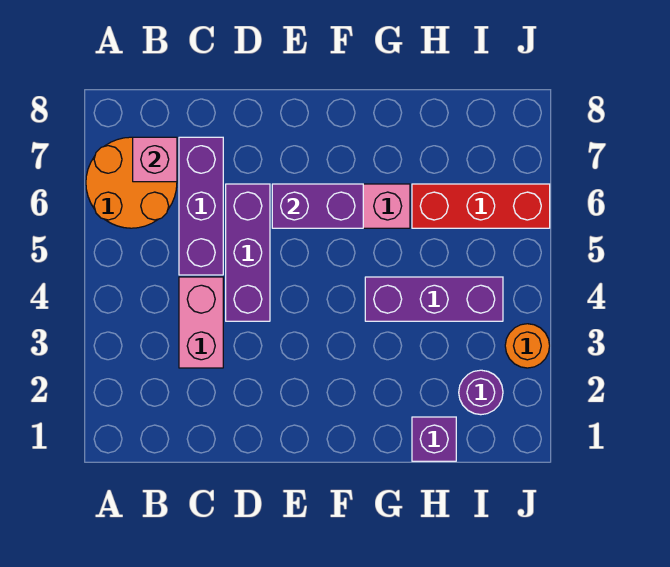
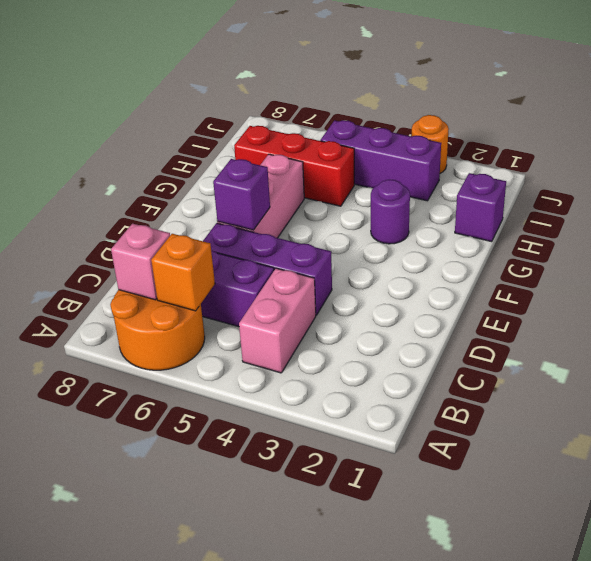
none -> orange 1x1 brick [151,234,215,311]
pink 1x2 brick [179,277,223,368] -> pink 1x2 brick turned to [239,268,316,373]
purple 1x2 brick [272,184,363,228] -> purple 1x1 brick [213,159,270,230]
purple 1x3 brick [365,277,503,321] -> purple 1x3 brick turned to [321,120,441,201]
red 1x3 brick [412,184,550,228] -> red 1x3 brick turned to [234,126,354,206]
purple 1x1 round brick [459,370,503,415] -> purple 1x1 round brick moved to [371,180,410,244]

